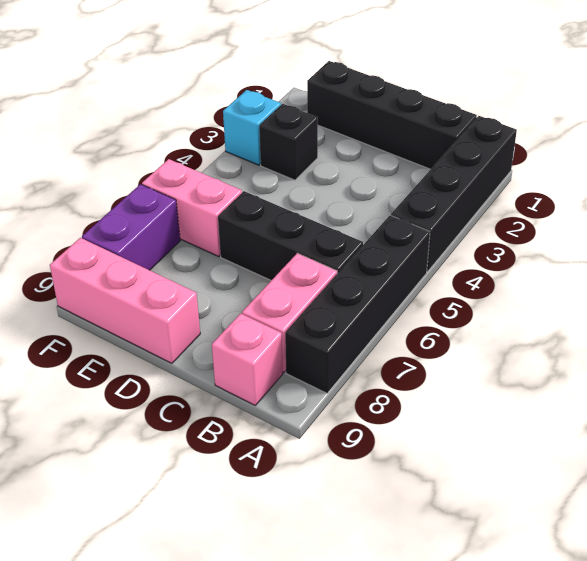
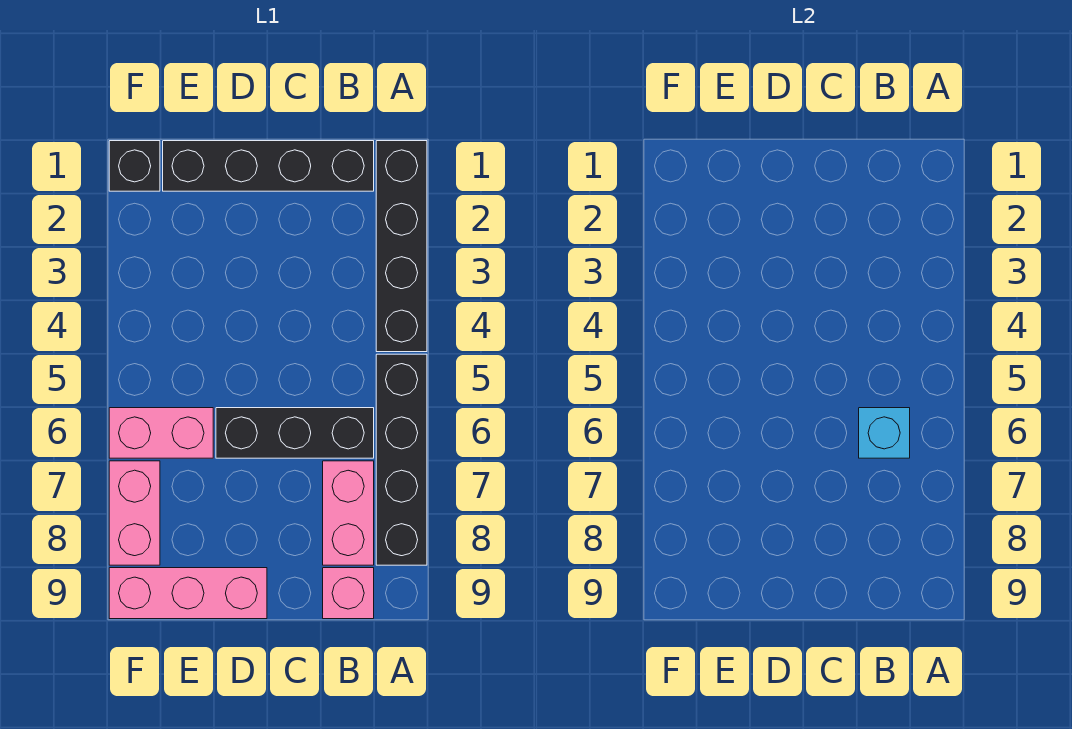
black 1x1 brick [259,104,318,180] -> black 1x1 brick moved to [109,141,160,191]
cyan 1x1 brick [223,90,281,165] -> cyan 1x1 brick moved to [859,408,910,458]
purple 1x2 brick [82,184,180,270] -> pink 1x2 brick [109,461,160,565]

